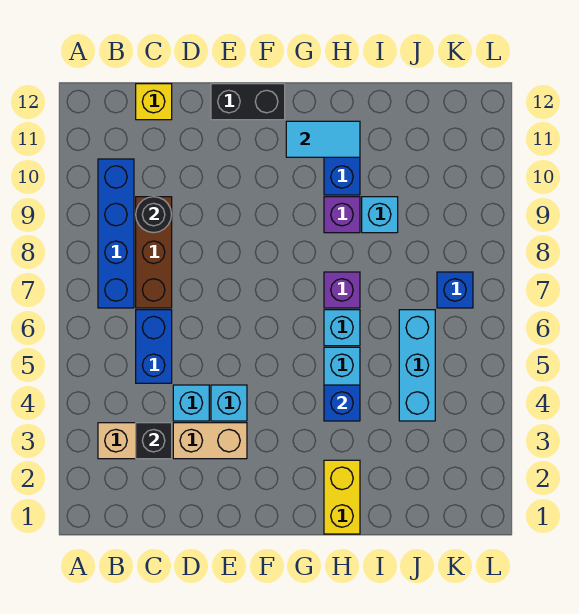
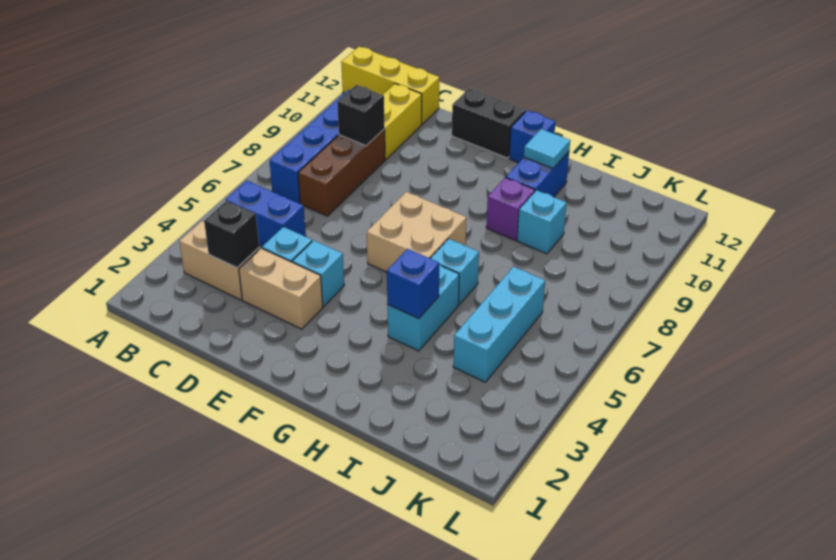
blue 1x2 brick [136,310,172,383] -> blue 1x2 brick turned to [226,181,306,246]
black 1x1 round brick [136,197,172,233] -> black 1x1 brick [337,85,385,146]
yellow 1x1 brick [136,84,172,120] -> yellow 1x3 brick [341,47,439,124]
none -> tan 2x2 brick [367,192,466,272]
cyan 1x2 tile [286,121,360,157] -> cyan 1x1 tile [524,129,570,168]
yellow 1x2 brick [324,460,360,534] -> yellow 1x2 brick moved to [383,84,422,159]
purple 1x1 brick [324,272,360,308] -> none
blue 1x1 brick [437,272,473,308] -> blue 1x1 brick moved to [509,110,555,163]

